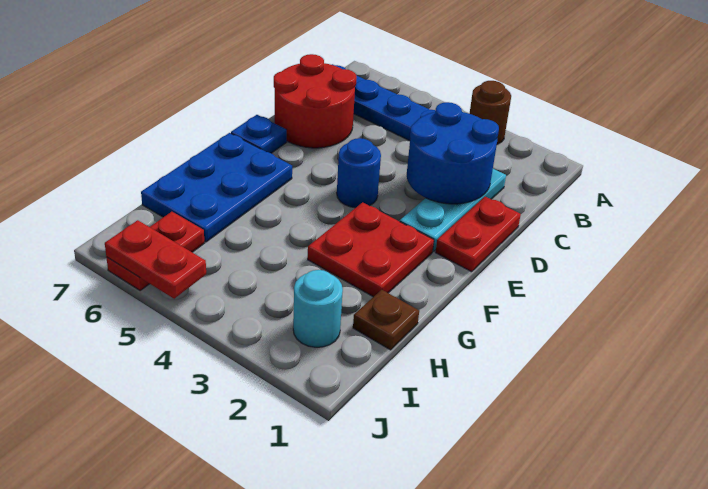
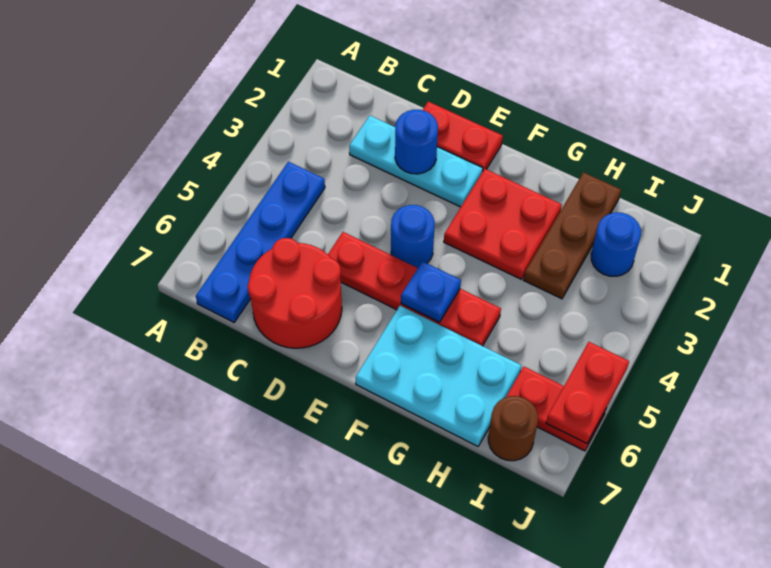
brown 1x1 round brick [469,81,511,144] -> brown 1x1 round brick moved to [488,396,538,461]
blue 2x2 round brick [407,102,499,204] -> blue 1x1 round brick [395,110,438,174]
none -> red 1x4 plate [328,232,501,346]
blue 1x1 plate [231,115,287,153] -> blue 1x1 plate moved to [401,261,461,322]
blue 2x3 plate [141,133,292,242] -> cyan 2x3 plate [356,306,521,446]
brown 1x1 plate [353,290,419,350] -> brown 1x3 plate [524,172,621,299]
cyan 1x1 round brick [293,270,343,347] -> blue 1x1 round brick [591,212,641,276]

